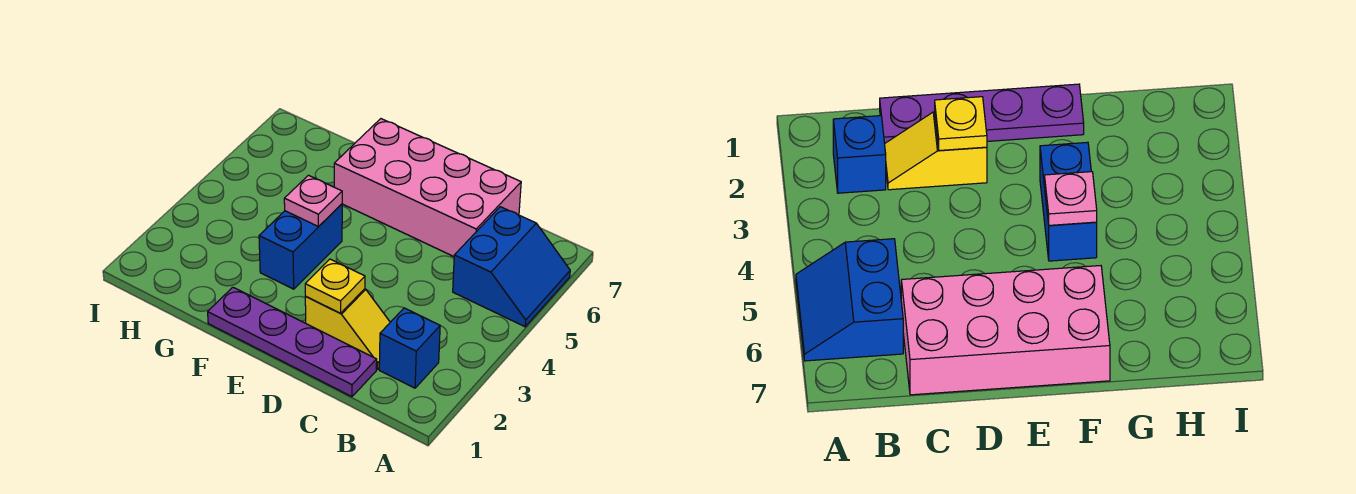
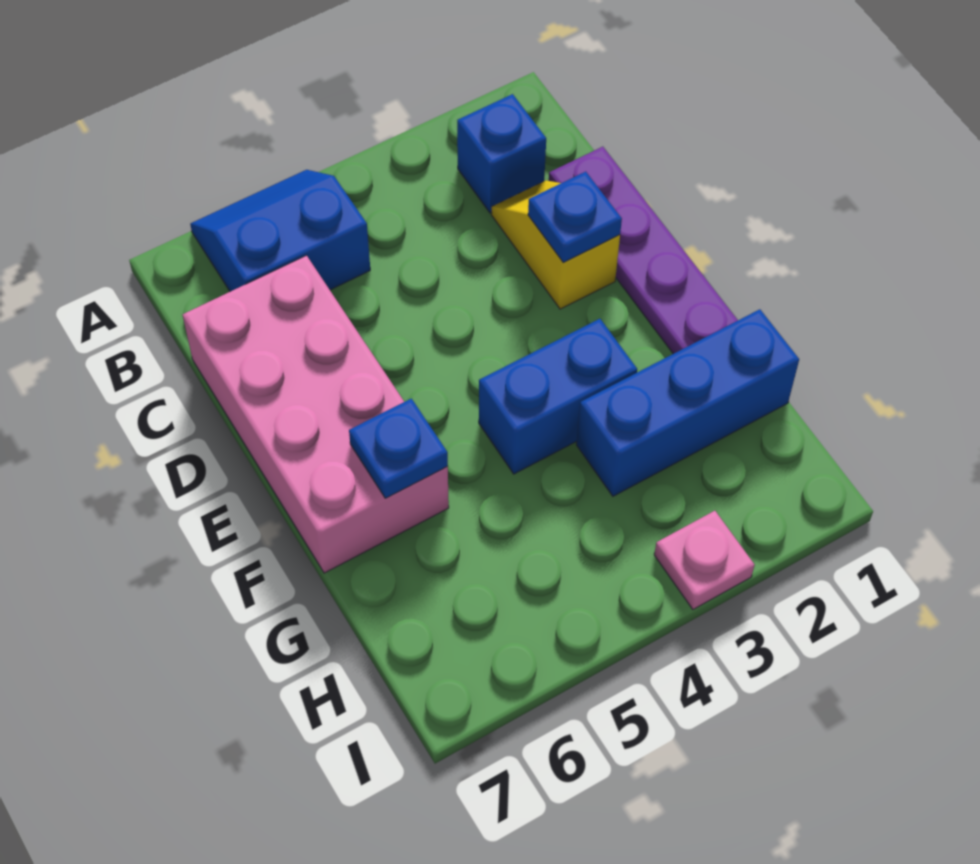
yellow 1x1 plate [305,259,365,313] -> blue 1x1 plate [528,172,622,262]
pink 1x1 plate [284,175,342,227] -> pink 1x1 plate moved to [654,511,755,609]
none -> blue 1x1 plate [349,399,448,498]
none -> blue 1x3 brick [576,309,799,496]

